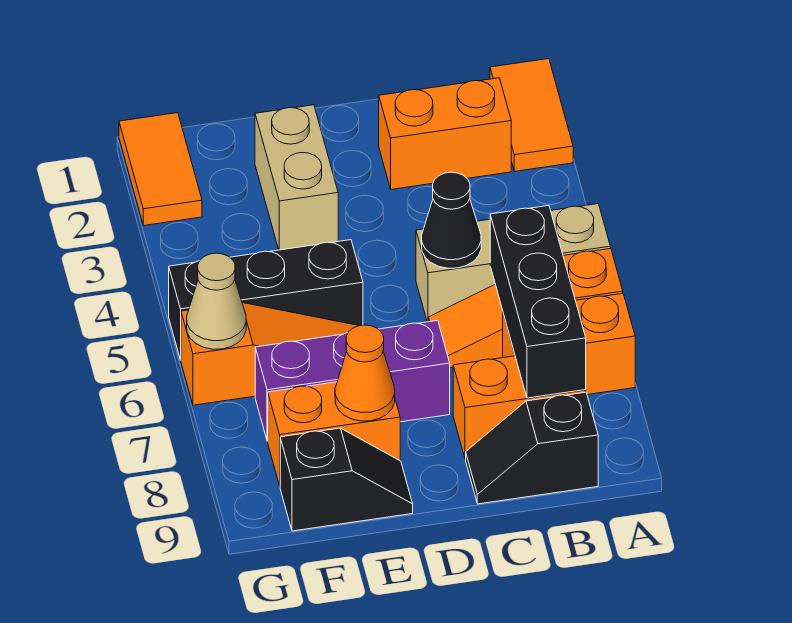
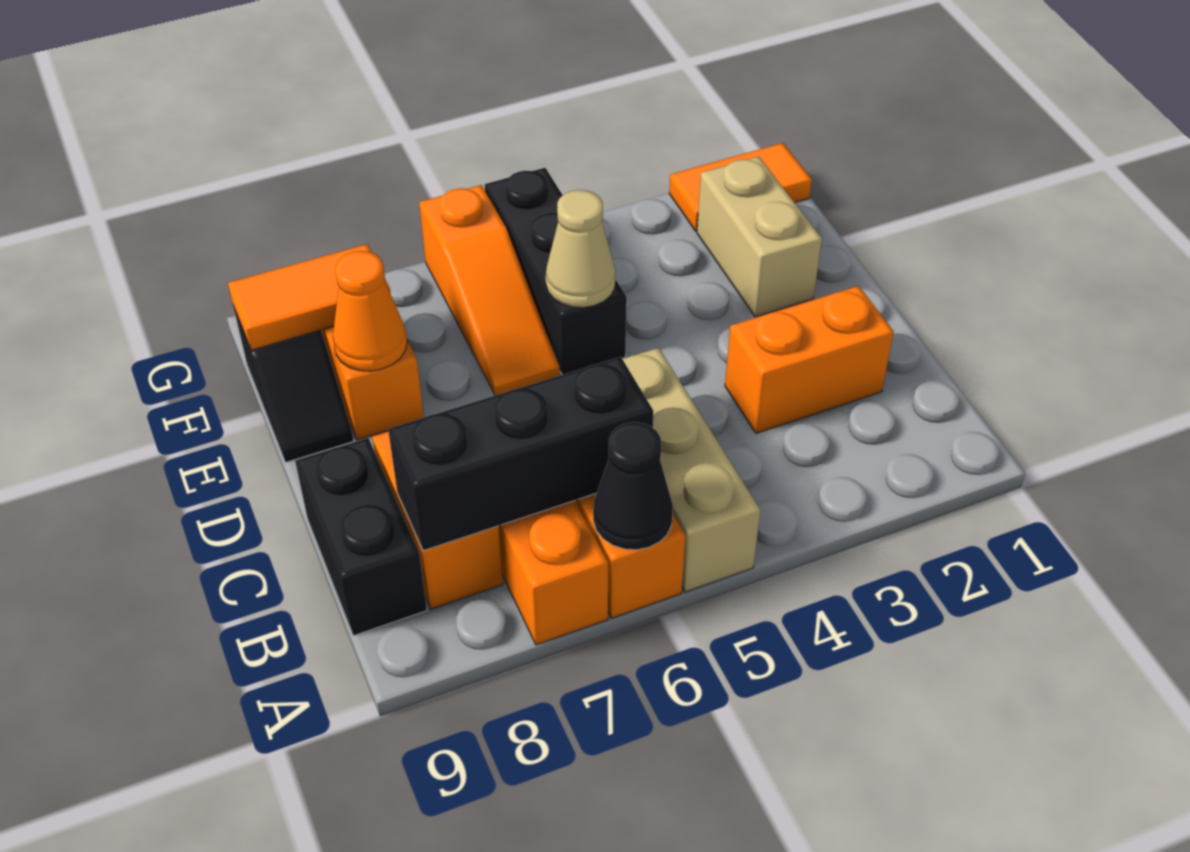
orange 1x2 tile [490,59,573,171] -> orange 1x2 tile moved to [228,244,391,350]
orange 1x2 brick [379,78,511,189] -> orange 1x2 brick turned to [725,286,894,433]
black 1x2 slope [466,392,598,504] -> black 1x2 brick [295,438,427,636]
black 1x1 cone [422,172,481,268] -> black 1x1 cone moved to [593,422,673,550]
purple 1x3 brick [255,320,450,441] -> none
tan 1x2 brick [255,105,338,250] -> tan 1x2 brick turned to [697,156,822,317]
tan 1x1 cone [187,253,246,349] -> tan 1x1 cone moved to [546,190,616,308]

